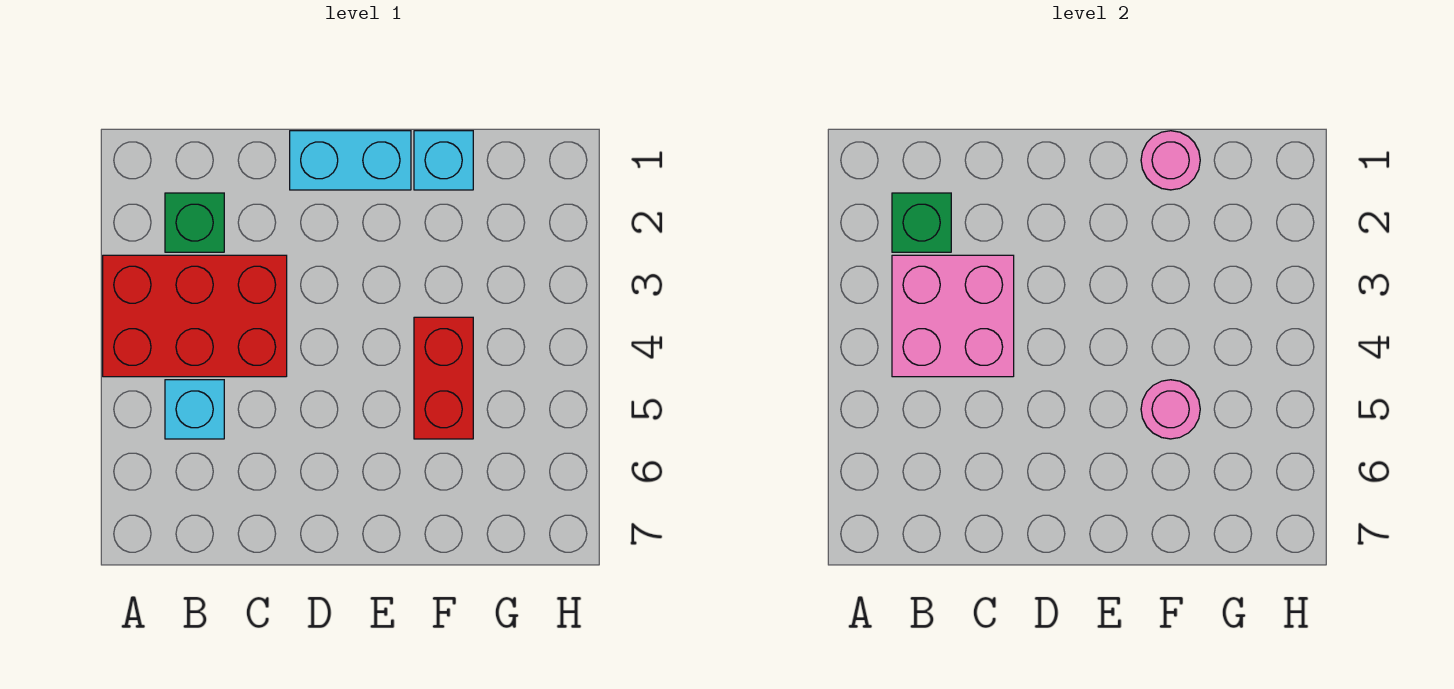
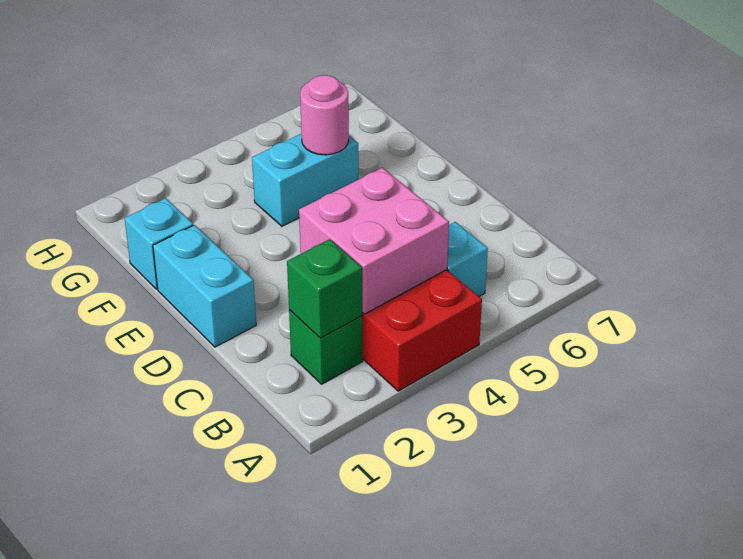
pink 1x1 round brick [1141,131,1200,190] -> none
red 1x2 brick [414,317,473,439] -> cyan 1x2 brick [252,134,358,226]

